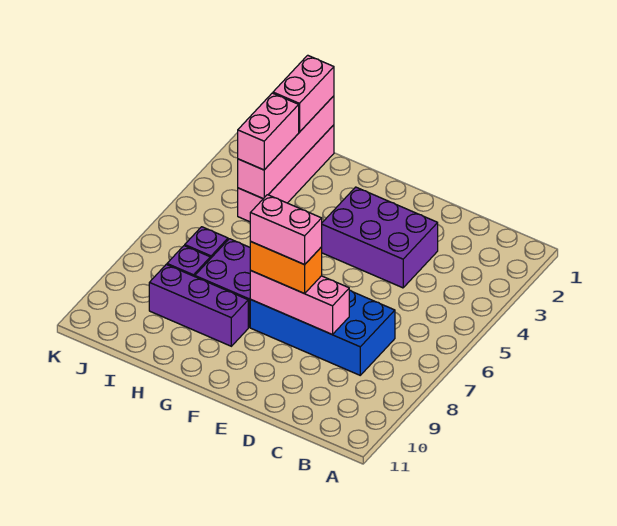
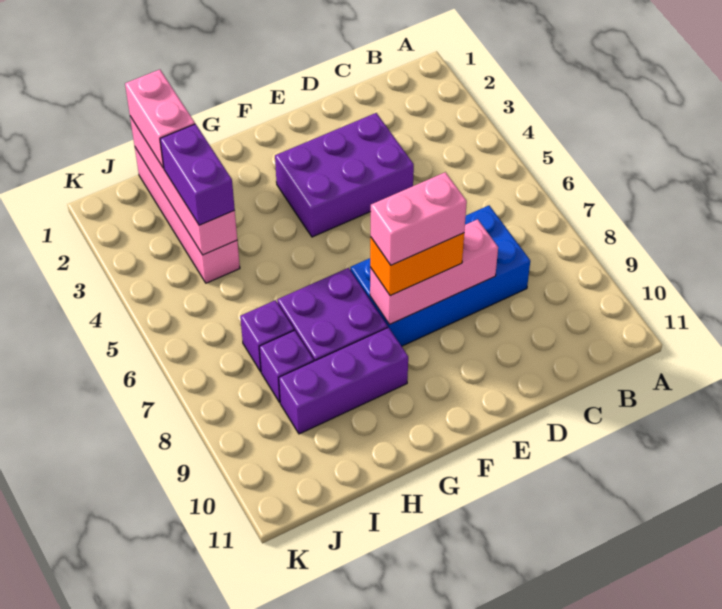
pink 1x2 brick [238,93,299,170] -> purple 1x2 brick [160,124,235,225]

